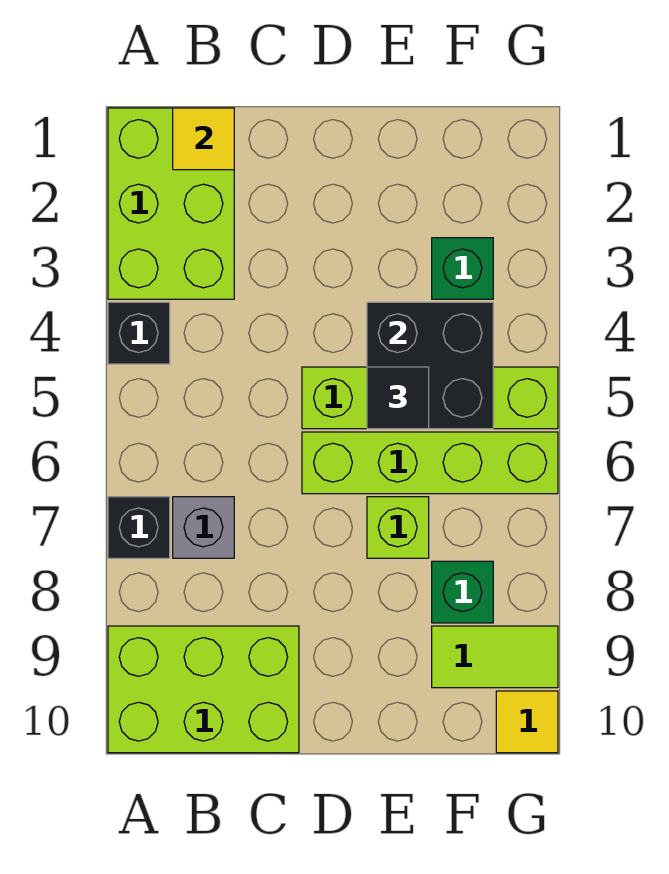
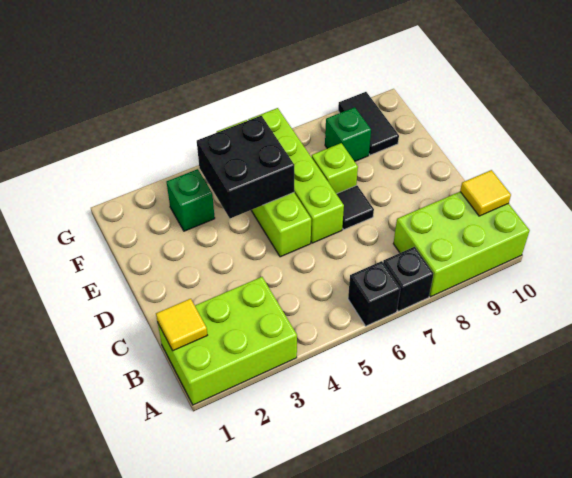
black 1x1 brick [108,302,170,364] -> black 1x1 brick moved to [348,261,400,326]
lime 2x3 brick [108,626,299,753] -> lime 2x3 brick turned to [393,192,530,297]
grey 1x1 brick [173,497,234,558] -> none
black 1x1 tile [367,367,429,429] -> black 1x1 tile moved to [337,185,374,230]
lime 1x2 tile [432,626,558,688] -> black 1x2 tile [338,92,399,155]
yellow 1x1 tile [496,691,558,753] -> yellow 1x1 tile moved to [460,170,511,216]

